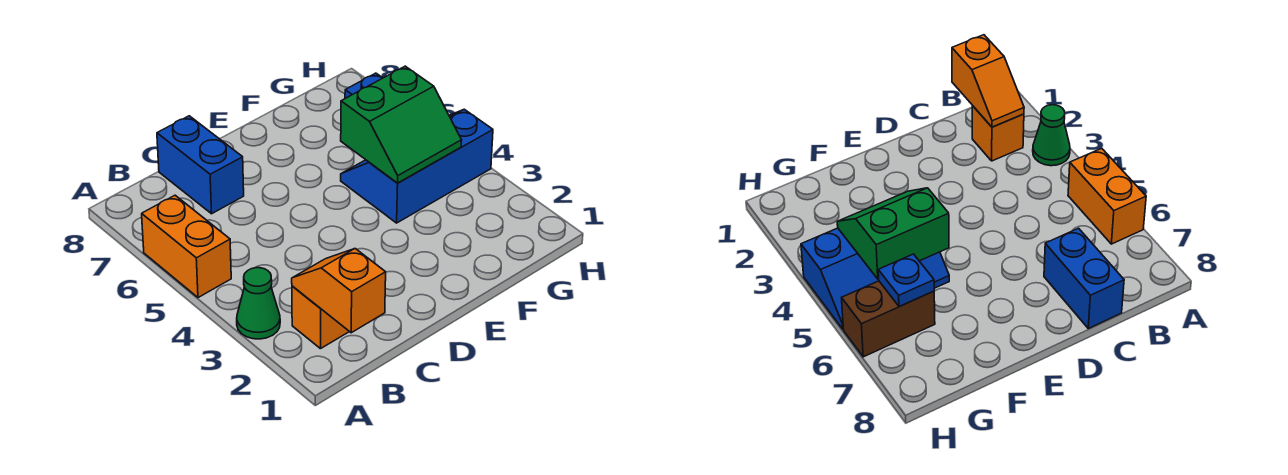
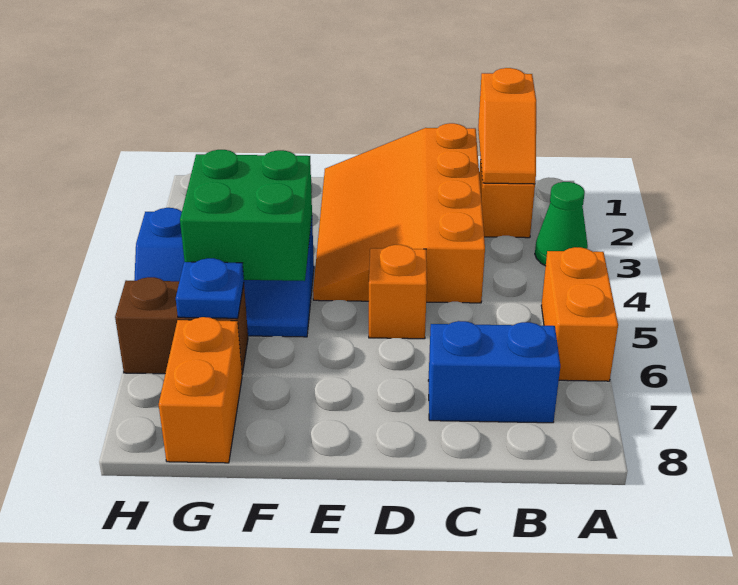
none -> orange 3x4 slope [313,123,485,303]
blue 1x2 brick [157,116,244,214] -> blue 1x2 brick turned to [428,321,560,423]
none -> orange 1x1 brick [369,245,427,339]
green 2x2 slope [341,66,462,183] -> green 2x2 brick [180,150,312,281]
none -> orange 1x2 brick [159,317,242,463]

